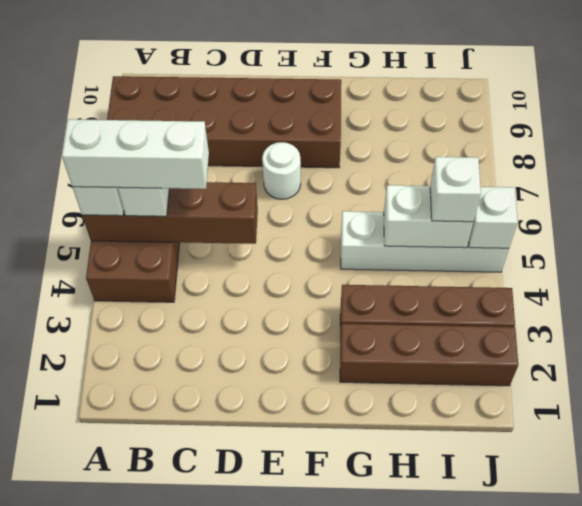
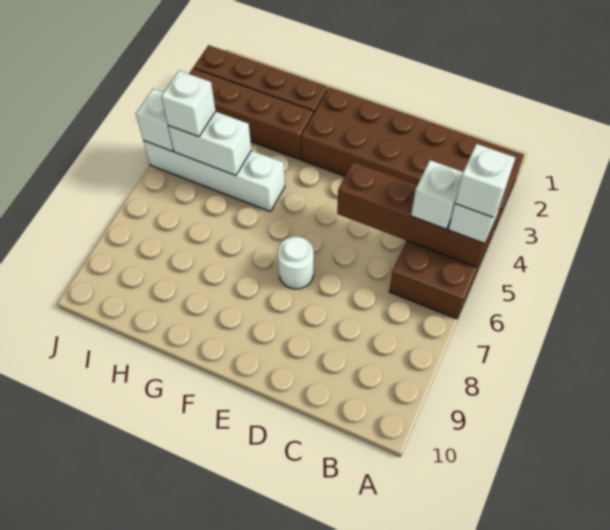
white 1x3 brick [62,119,209,189] -> white 1x1 brick [455,144,515,217]
brown 2x6 brick [107,76,341,168] -> brown 2x6 brick moved to [301,87,524,227]

